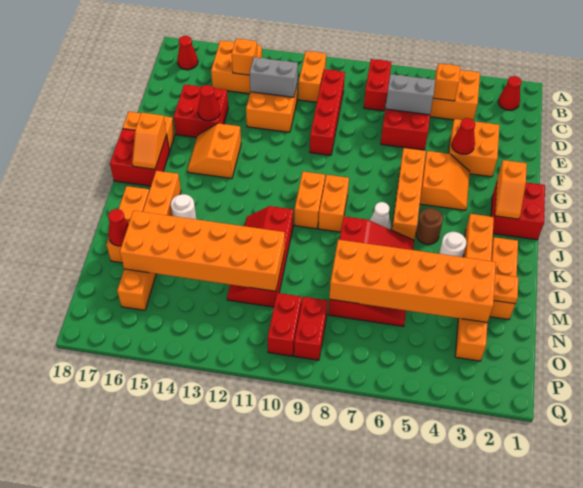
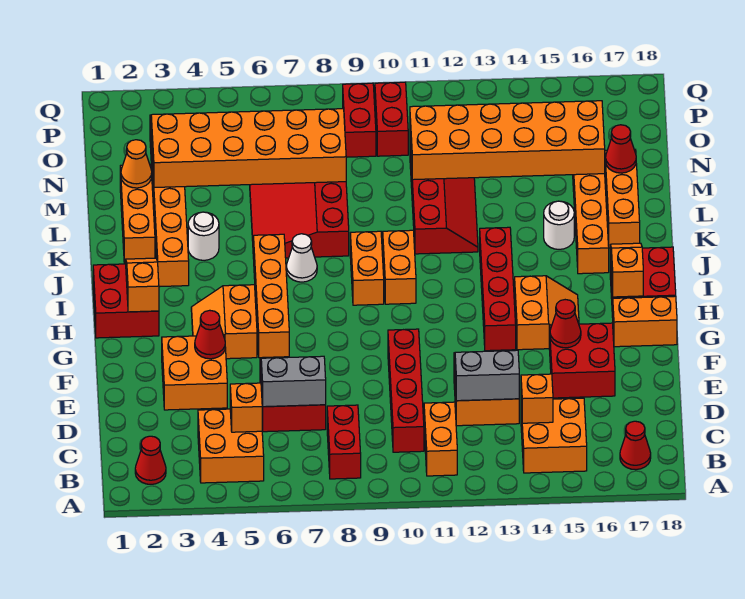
none -> red 1x4 brick [480,227,516,351]
brown 1x1 round brick [416,208,443,244] -> none
orange 1x1 plate [494,274,518,304] -> orange 1x1 cone [121,140,152,188]

